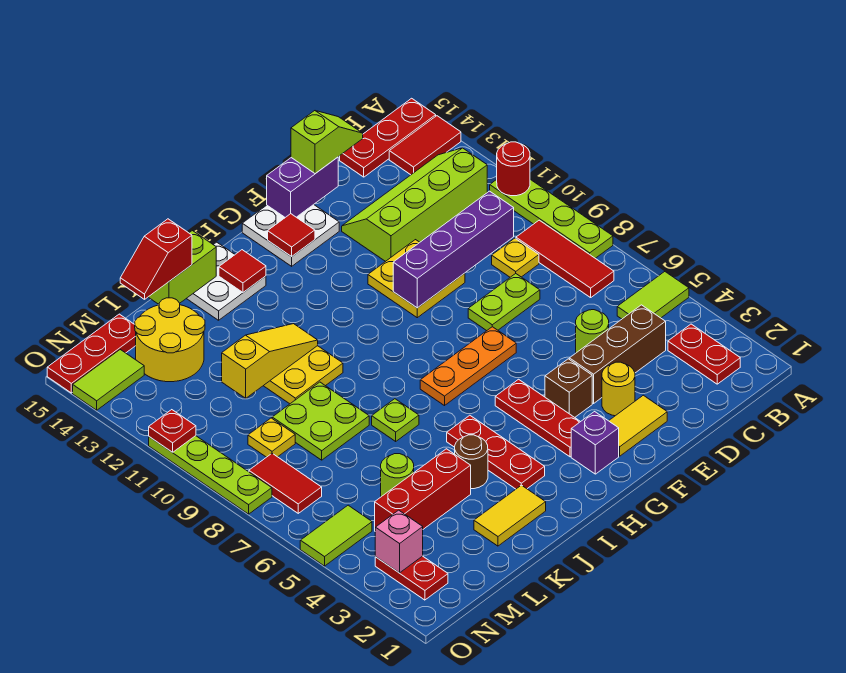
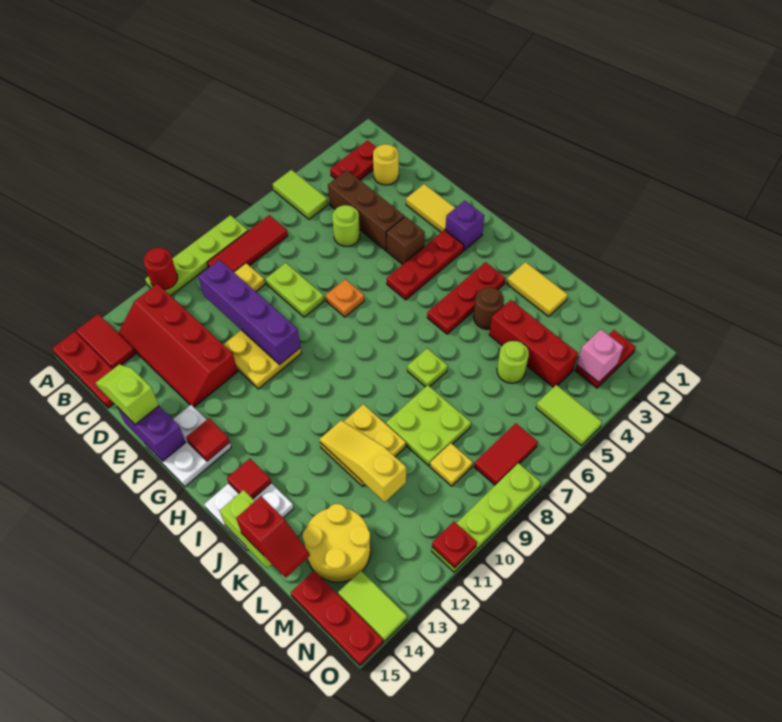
lime 2x4 slope [342,148,487,261] -> red 2x4 slope [118,284,238,407]
yellow 1x1 round brick [602,362,635,416] -> yellow 1x1 round brick moved to [373,144,399,185]
orange 1x3 plate [420,327,516,406] -> orange 1x1 plate [325,279,364,317]

